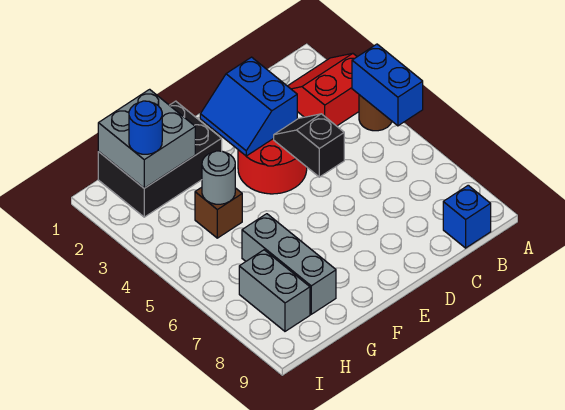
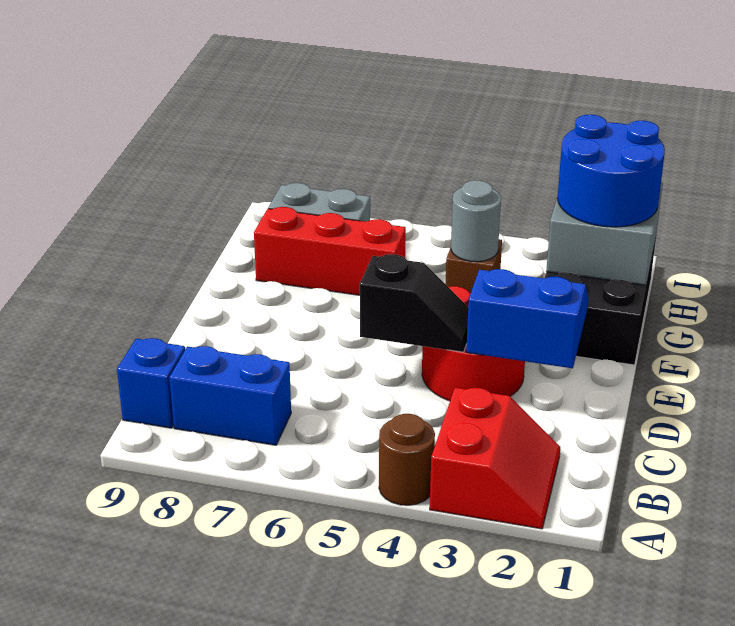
blue 1x2 brick [352,44,423,126] -> blue 1x2 brick moved to [169,346,291,445]
grey 1x3 brick [242,214,336,314] -> red 1x3 brick [254,207,406,295]
blue 1x1 round brick [129,101,162,154] -> blue 2x2 round brick [558,115,665,227]

